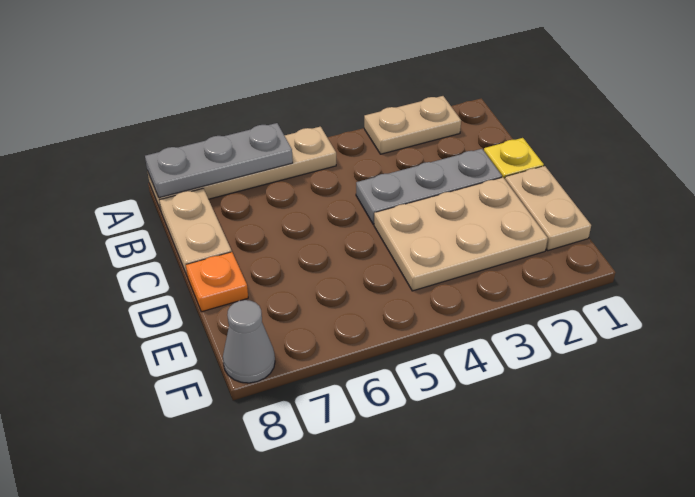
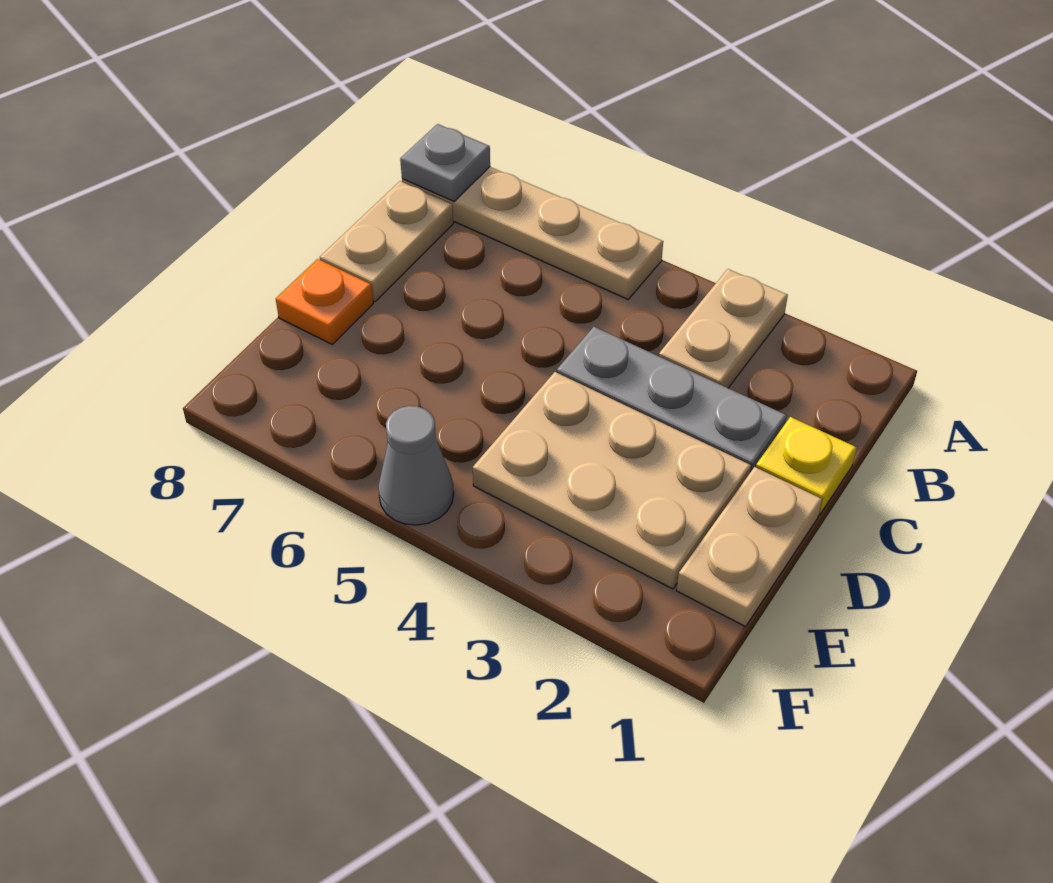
tan 1x2 plate [364,96,461,154] -> tan 1x2 plate turned to [659,269,788,388]
grey 1x3 plate [145,123,293,198] -> grey 1x1 plate [400,124,490,201]
grey 1x1 cone [223,300,275,383] -> grey 1x1 cone moved to [378,406,454,525]

